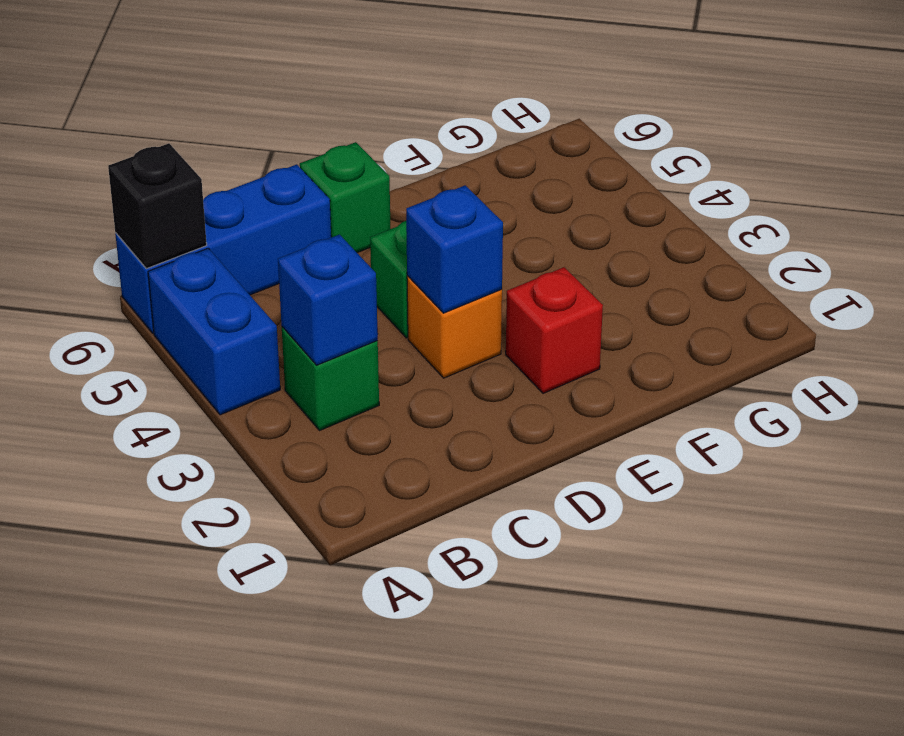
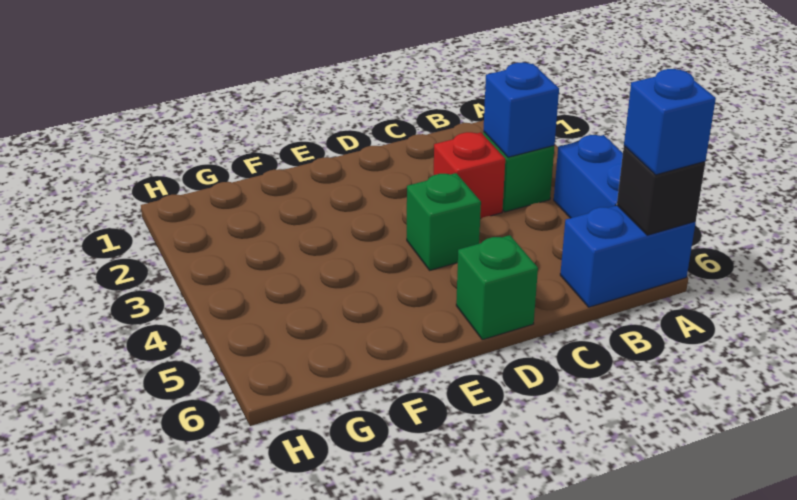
blue 1x3 brick [115,164,331,333] -> blue 1x2 brick [560,205,696,307]
orange 1x1 brick [407,276,502,378] -> none
blue 1x1 brick [406,185,503,313] -> blue 1x1 brick moved to [624,69,716,175]
red 1x1 brick [506,267,603,393] -> red 1x1 brick moved to [434,132,505,219]

